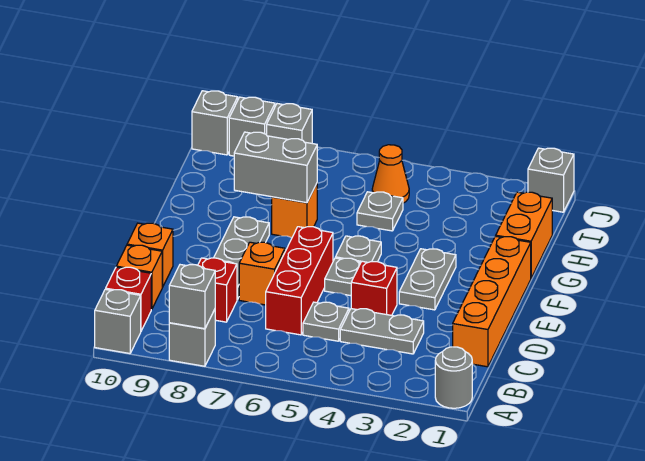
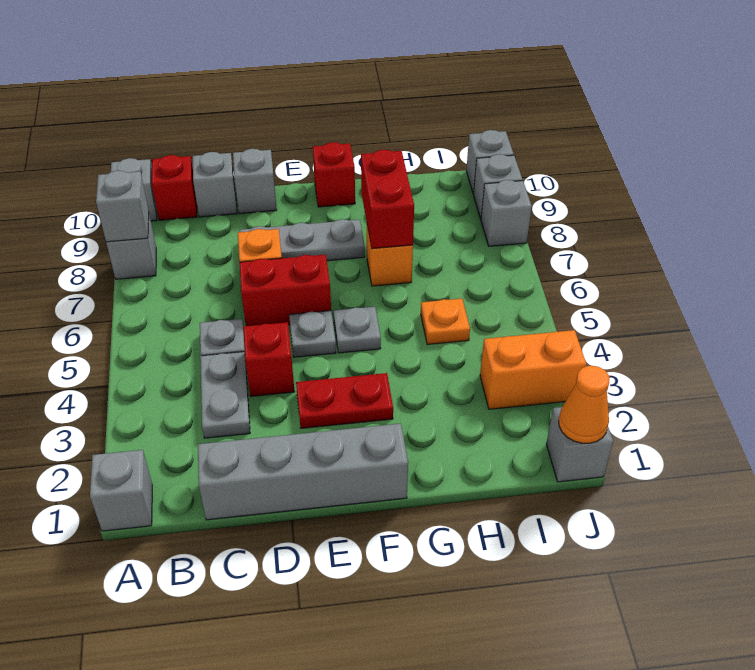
grey 1x1 round brick [435,347,472,408] -> grey 1x1 brick [90,450,152,531]
orange 1x4 brick [453,236,531,367] -> grey 1x4 brick [198,423,408,520]
red 1x3 brick [266,227,333,335] -> red 1x2 brick [239,255,331,326]
red 1x1 brick [198,258,237,322] -> red 1x1 brick moved to [313,142,355,207]
orange 1x1 brick [116,245,162,309] -> grey 1x1 brick [193,152,237,217]
orange 1x1 brick [127,223,173,287] -> grey 1x1 brick [233,149,277,214]
grey 1x2 plate [399,249,456,310] -> red 1x2 plate [296,373,393,428]
orange 1x2 brick [496,192,552,278] -> orange 1x2 brick moved to [480,330,586,409]
grey 1x2 brick [234,132,317,203] -> red 1x2 brick [361,150,414,249]
grey 1x1 plate [357,192,403,231] -> orange 1x1 plate [421,299,470,345]
orange 1x1 cone [372,145,409,203] -> orange 1x1 cone moved to [559,366,609,443]

